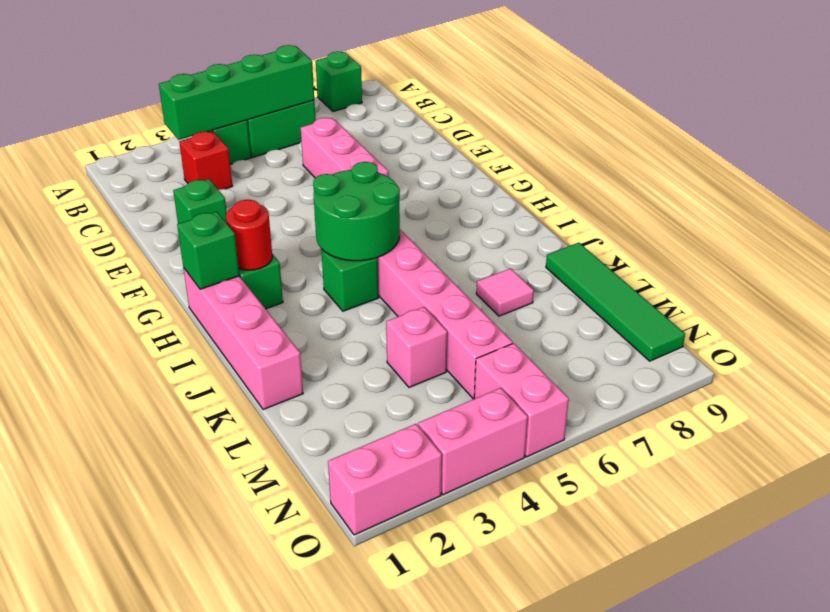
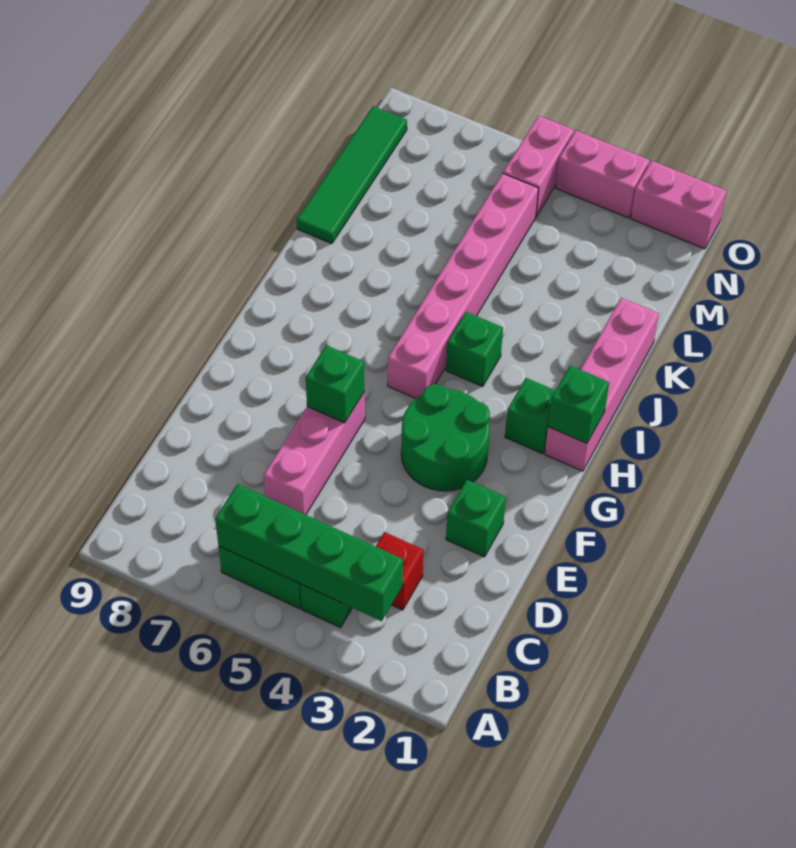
green 1x1 brick [316,52,362,112] -> green 1x1 brick moved to [306,345,365,423]
red 1x1 round brick [226,200,272,270] -> none
green 2x2 round brick [313,162,400,261] -> green 2x2 round brick moved to [401,384,490,491]
pink 1x1 tile [476,269,534,316] -> none
pink 1x1 brick [386,307,447,387] -> none

